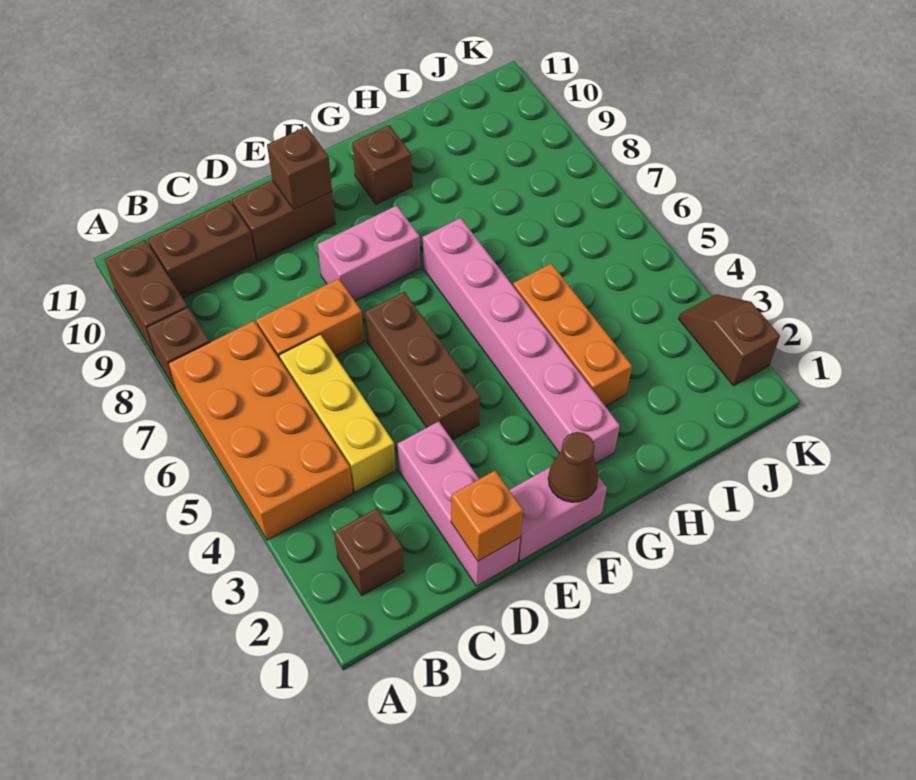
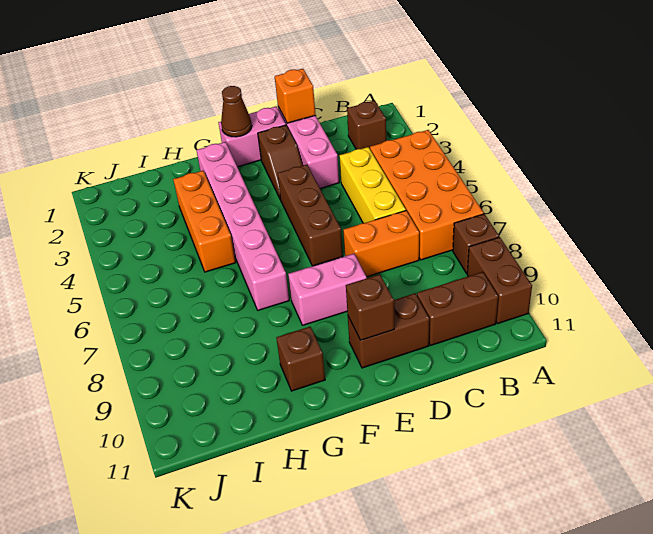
brown 1x2 slope [679,294,780,386] -> brown 1x2 slope moved to [258,125,303,200]

